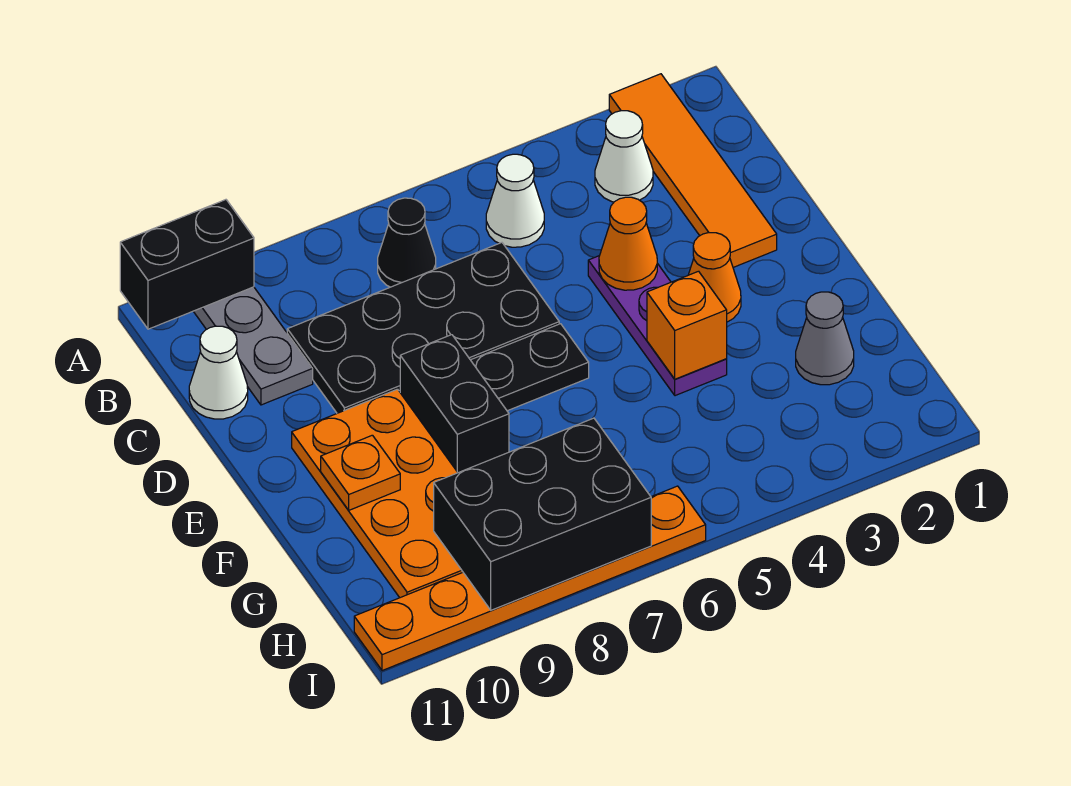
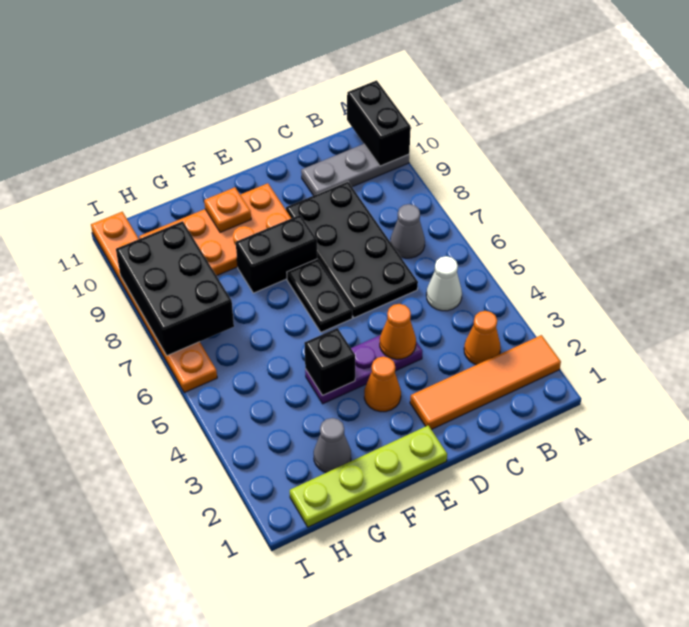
white 1x1 cone [595,111,653,202] -> orange 1x1 cone [464,311,501,365]
black 1x1 cone [378,198,436,287] -> grey 1x1 cone [390,204,425,258]
white 1x1 cone [189,326,248,419] -> none
none -> lime 1x4 plate [290,426,447,527]
orange 1x1 brick [647,271,727,379] -> black 1x1 brick [304,328,355,396]

